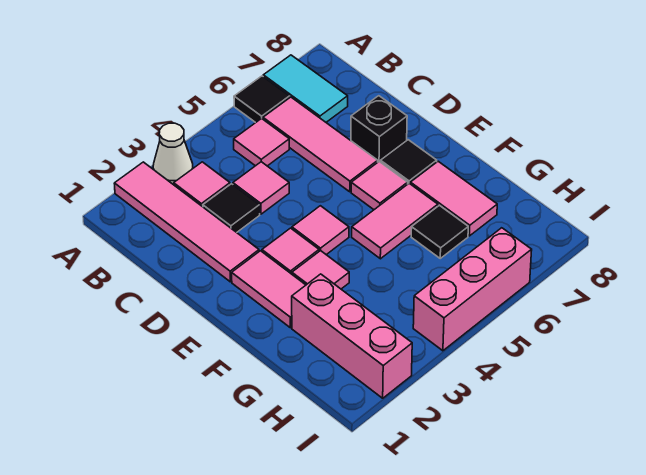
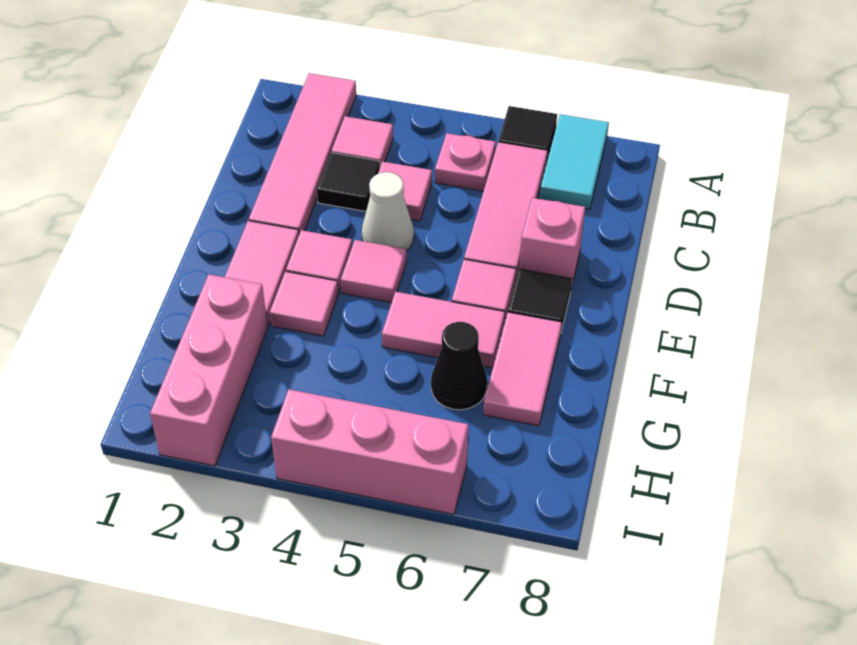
white 1x1 cone [153,123,193,185] -> white 1x1 cone moved to [362,172,414,251]
pink 1x1 tile [234,118,289,166] -> pink 1x1 plate [435,133,496,191]
black 1x1 brick [351,96,407,162] -> pink 1x1 brick [519,198,585,288]
black 1x1 tile [411,205,468,258] -> black 1x1 cone [431,322,487,410]

